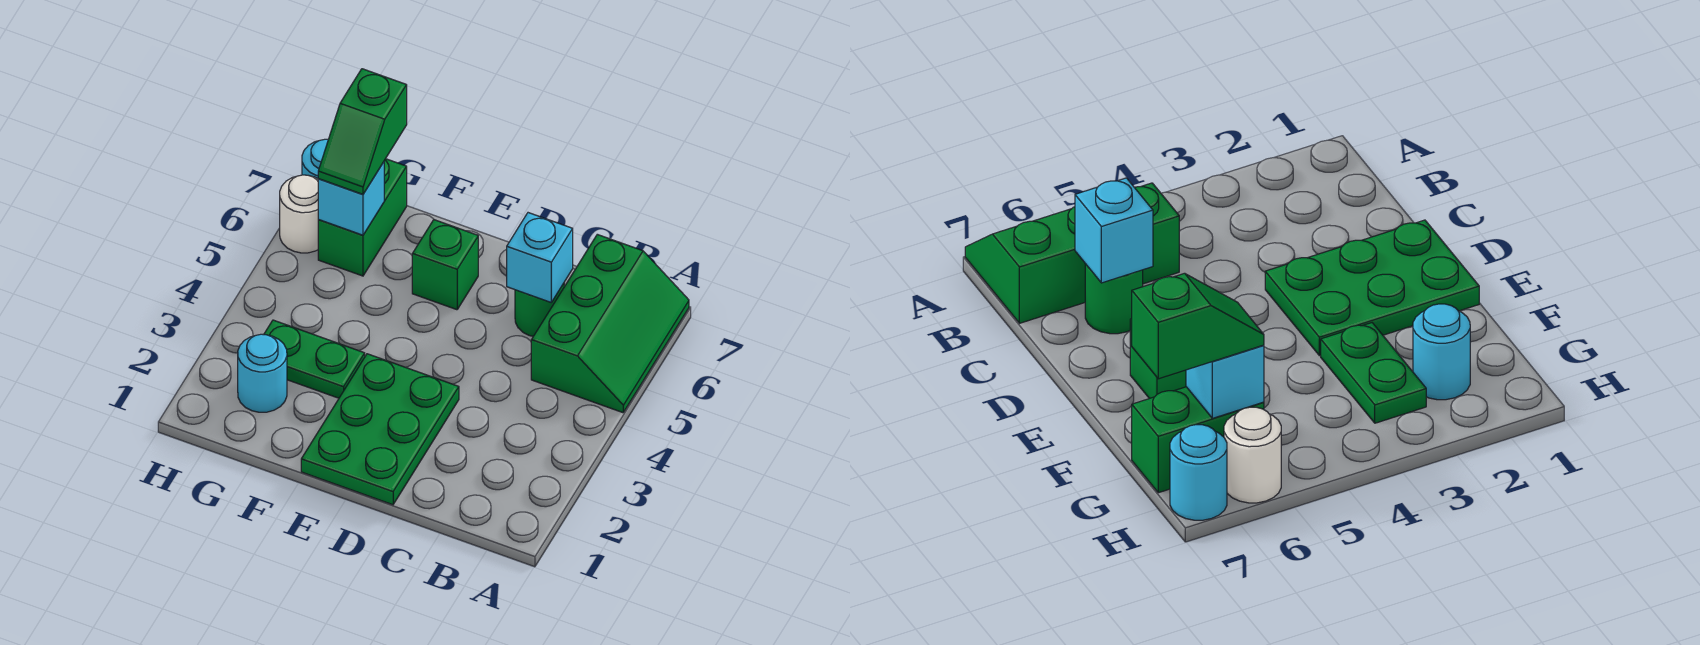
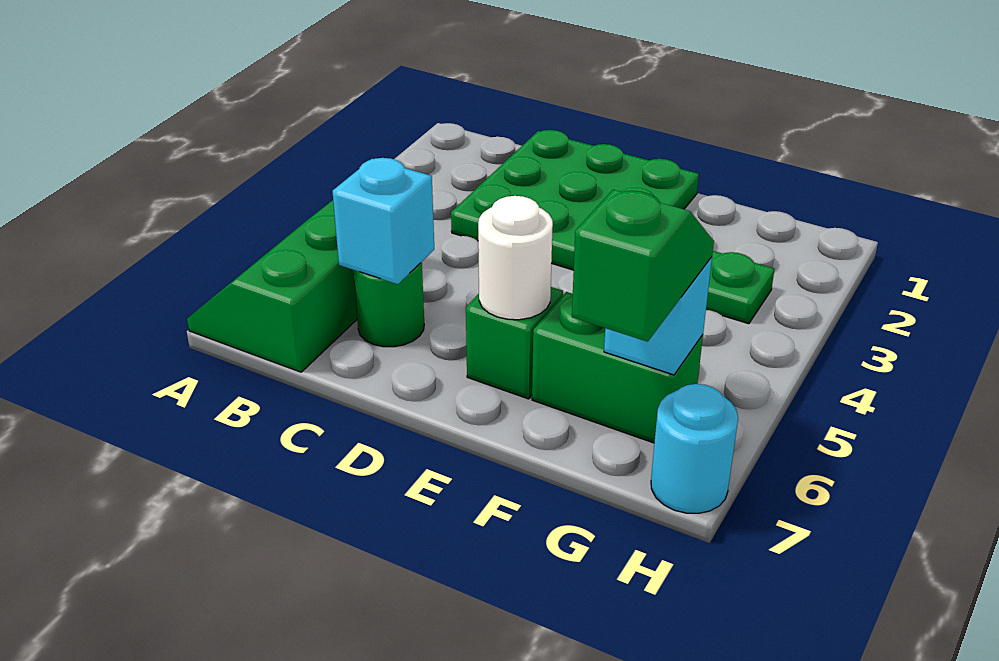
green 2x3 plate [301,354,459,505] -> green 3x3 plate [451,130,699,270]
cyan 1x1 round brick [238,334,287,412] -> none
green 1x2 brick [318,159,407,276] -> green 1x2 brick turned to [532,292,703,443]
white 1x1 round brick [280,175,318,253] -> white 1x1 round brick moved to [478,196,553,320]

